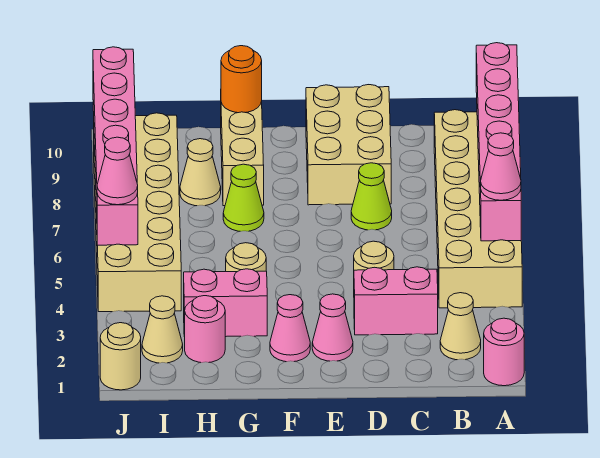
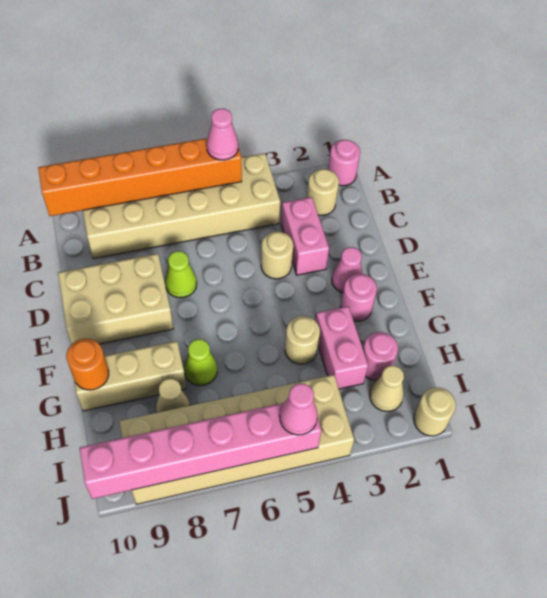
pink 1x6 brick [476,43,521,241] -> orange 1x6 brick [38,138,242,216]
tan 1x1 cone [440,293,481,360] -> tan 1x1 round brick [307,169,339,215]
pink 1x1 cone [270,295,310,362] -> pink 1x1 round brick [341,274,377,321]

